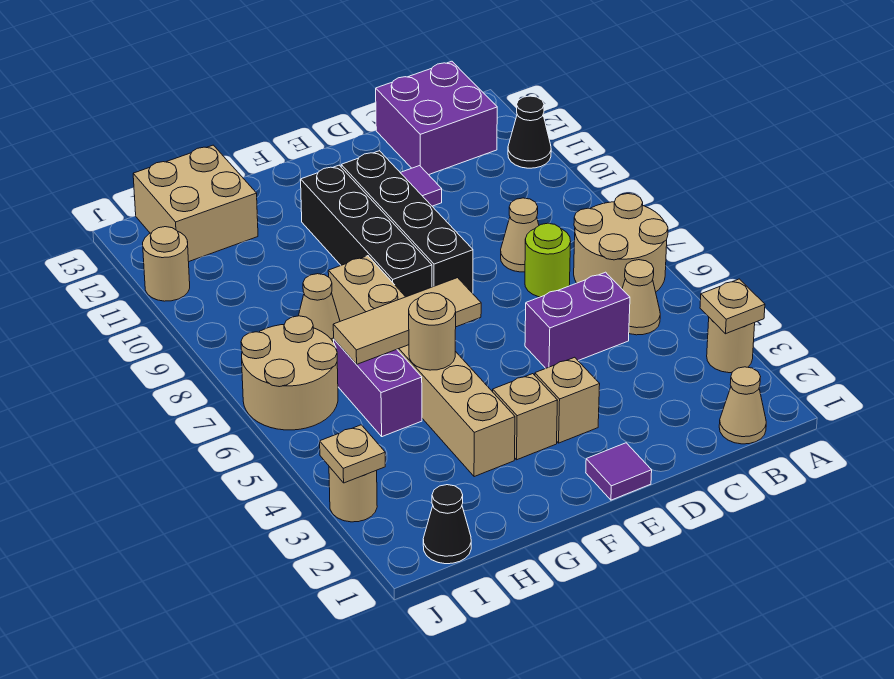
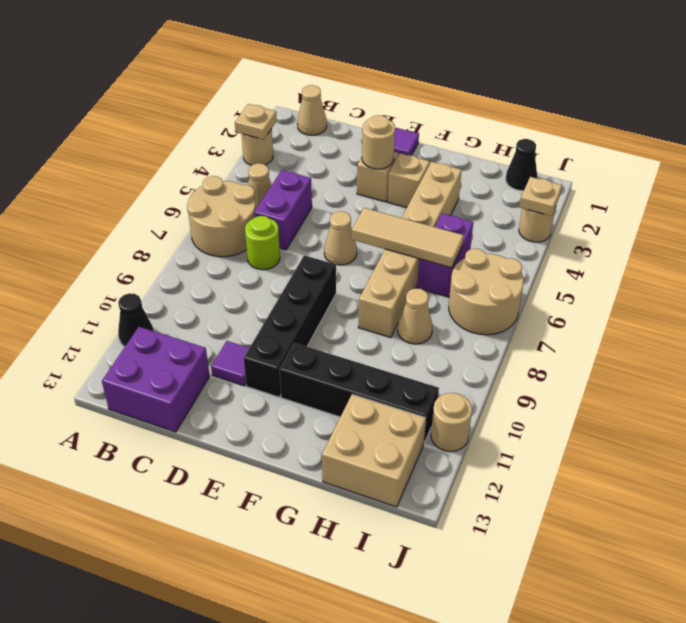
purple 1x2 brick [525,272,630,368] -> purple 1x2 brick turned to [254,170,312,250]
tan 1x1 cone [501,198,539,272] -> tan 1x1 cone moved to [324,211,357,265]
black 1x4 brick [301,165,432,297] -> black 1x4 brick turned to [279,343,439,443]
tan 1x1 round brick [409,293,456,370] -> tan 1x1 round brick moved to [362,115,395,169]

